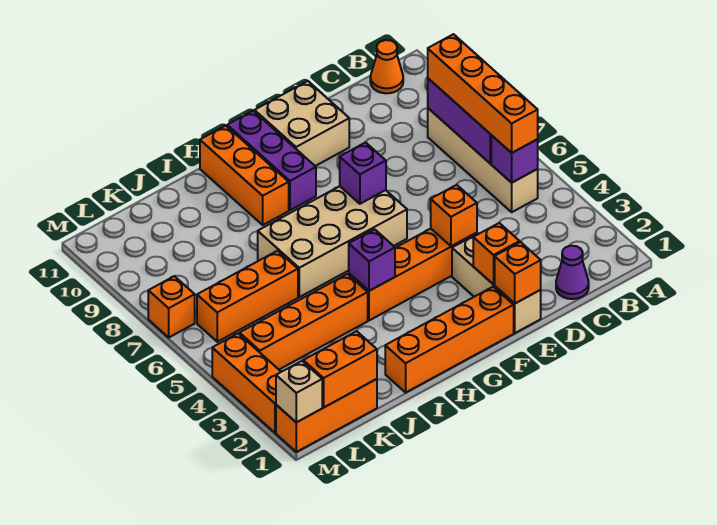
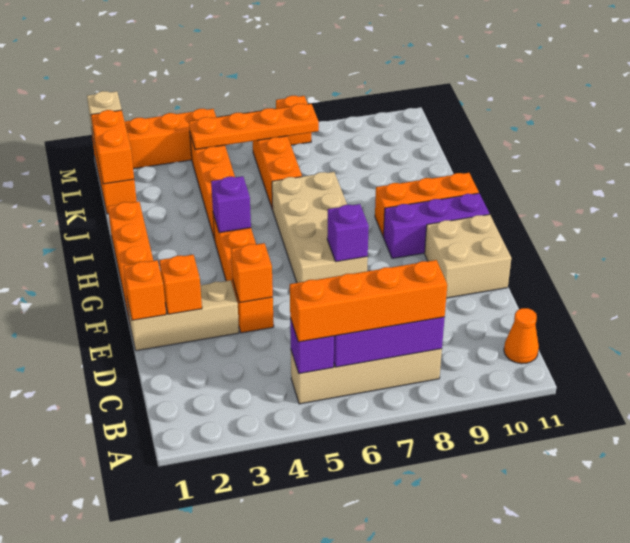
purple 1x1 cone [556,246,589,299] -> none
none -> orange 1x4 plate [189,104,319,149]

